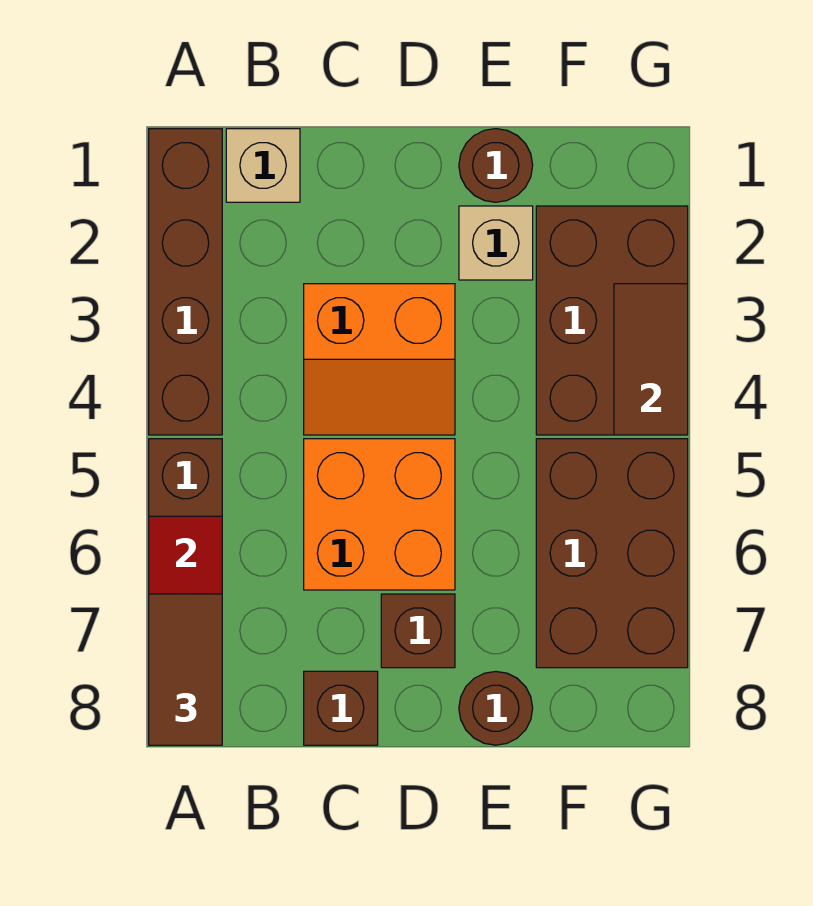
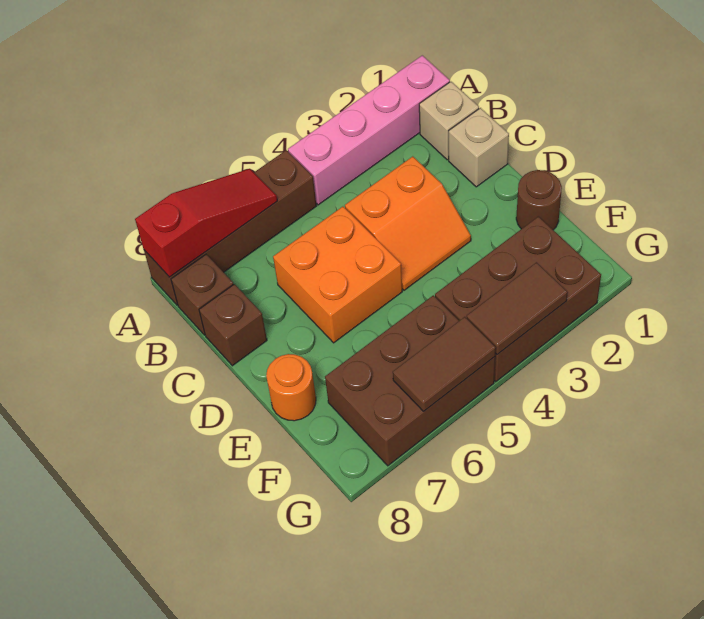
brown 1x4 brick [149,129,222,435] -> pink 1x4 brick [288,55,450,205]
brown 1x2 tile [149,594,222,745] -> brown 1x2 tile moved to [393,317,496,411]
orange 2x2 slope [304,284,455,435] -> orange 2x2 slope turned to [345,156,471,290]
brown 1x1 brick [381,594,455,668] -> brown 1x1 brick moved to [171,254,234,335]
tan 1x1 brick [459,206,533,280] -> tan 1x1 brick moved to [449,108,509,187]
brown 1x1 round brick [459,671,533,745] -> orange 1x1 round brick [266,354,316,421]

